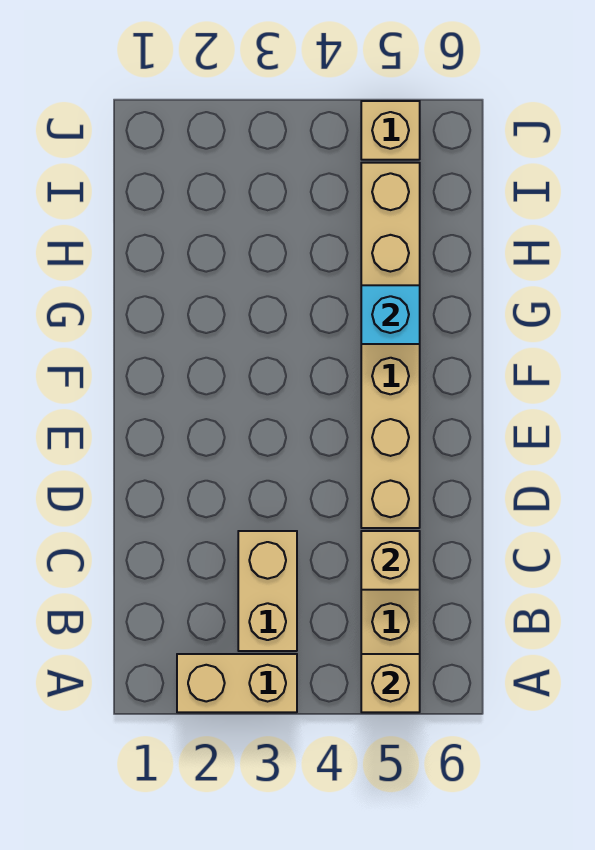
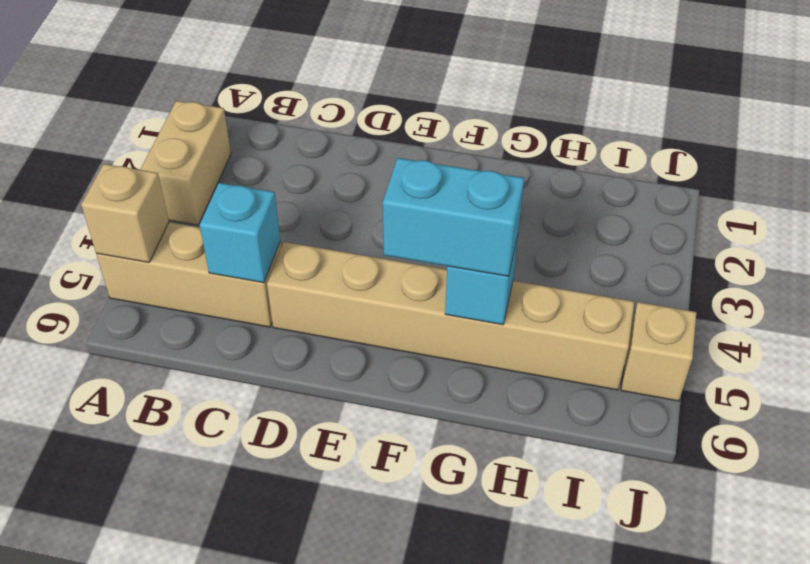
tan 1x2 brick [238,531,297,651] -> none
tan 1x1 brick [361,531,420,590] -> cyan 1x1 brick [200,183,280,283]
none -> cyan 1x2 brick [383,158,524,276]

